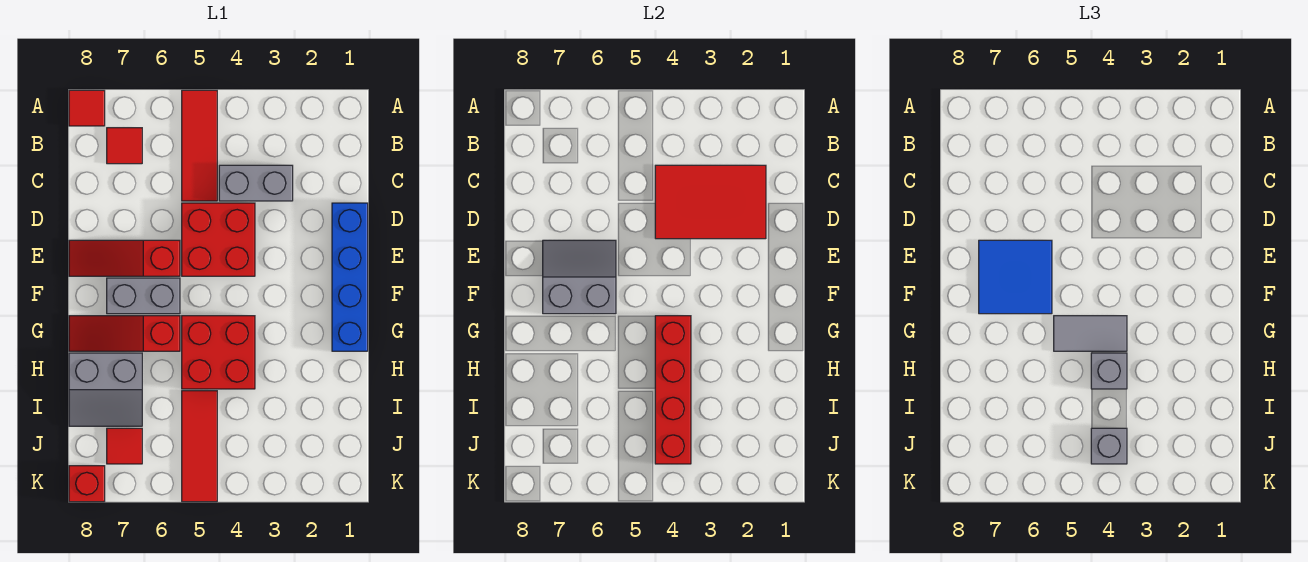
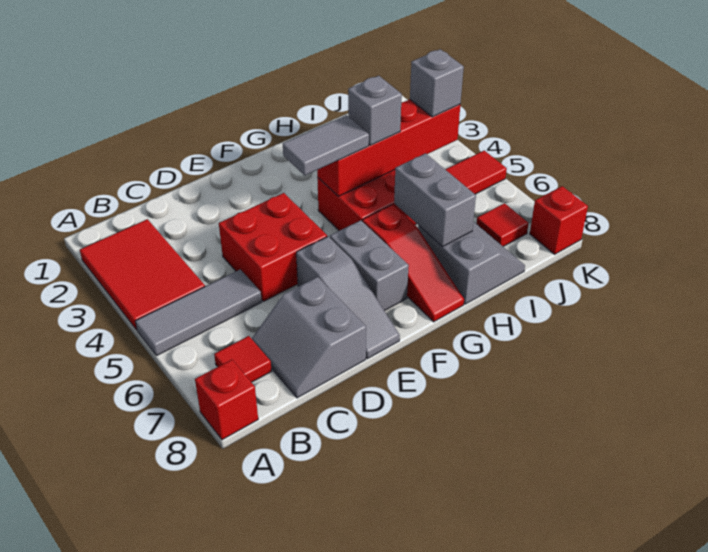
red 1x3 tile [182,90,217,201] -> grey 1x3 tile [135,269,262,356]
red 1x1 tile [69,90,105,126] -> red 1x1 brick [195,360,258,440]
red 2x3 tile [655,165,766,239] -> red 2x3 tile moved to [80,219,205,330]
grey 1x2 brick [219,165,293,201] -> grey 1x2 brick moved to [394,153,476,247]
blue 1x4 brick [332,203,368,351] -> none
red 1x3 slope [69,240,180,276] -> grey 1x3 slope [296,236,400,359]
grey 2x2 slope [543,240,616,314] -> grey 2x2 slope moved to [252,277,366,398]
blue 2x2 tile [979,240,1052,314] -> none
grey 1x2 tile [1054,316,1127,351] -> grey 1x2 tile turned to [283,115,369,175]

